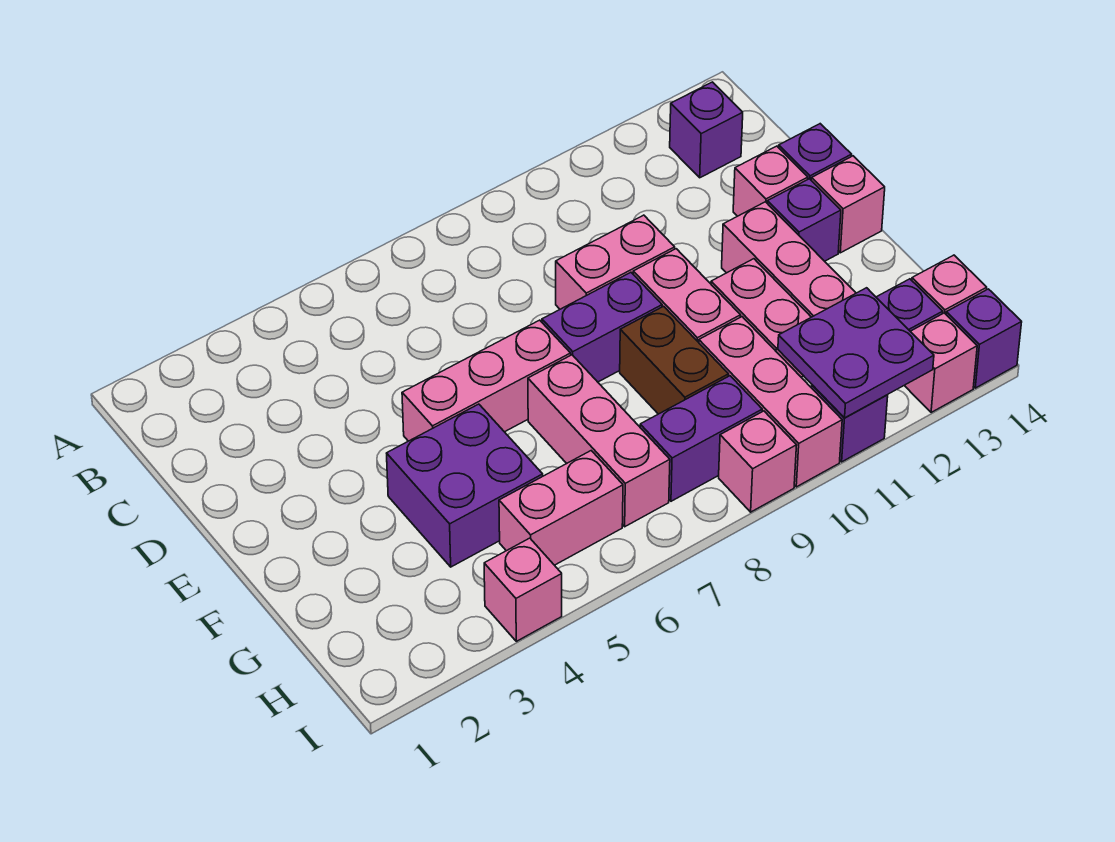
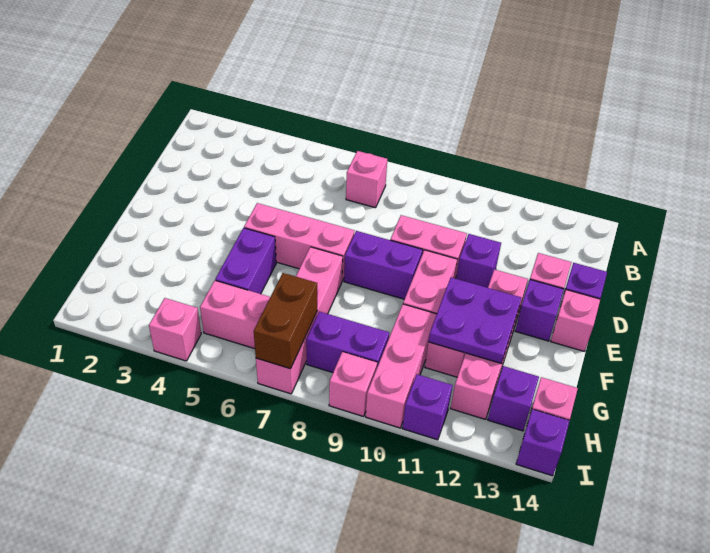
purple 1x1 brick [670,82,743,178] -> purple 1x1 brick moved to [456,234,501,288]
purple 2x2 brick [387,404,543,567] -> purple 1x2 brick [215,228,276,294]
pink 1x3 brick [528,355,670,527] -> pink 1x4 brick [256,247,343,394]
brown 1x2 brick [620,306,729,414] -> brown 1x2 brick moved to [254,273,317,369]
purple 2x2 plate [778,288,934,418] -> purple 2x2 plate moved to [429,277,521,363]
pink 1x1 brick [904,313,977,413] -> pink 1x1 brick moved to [346,151,387,208]

